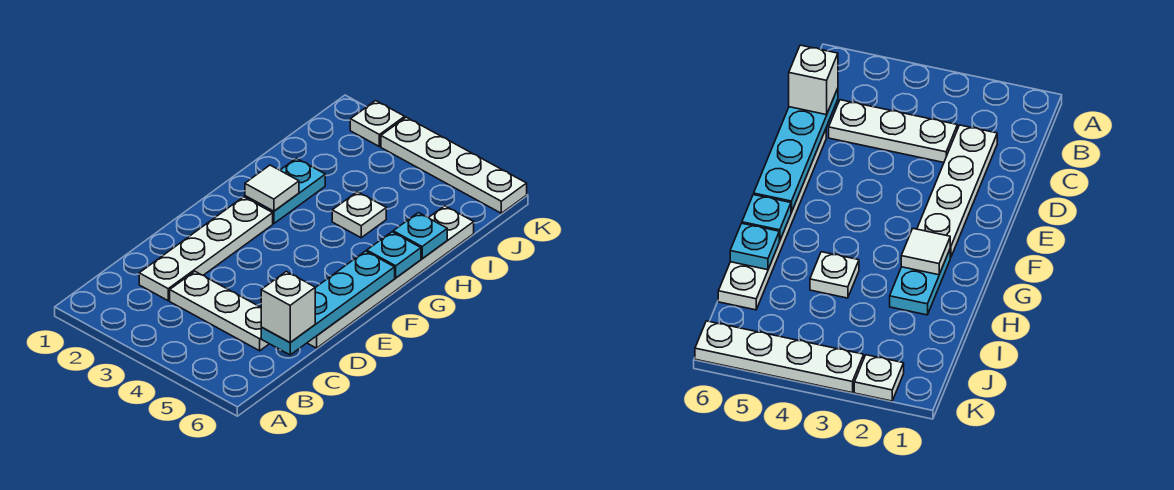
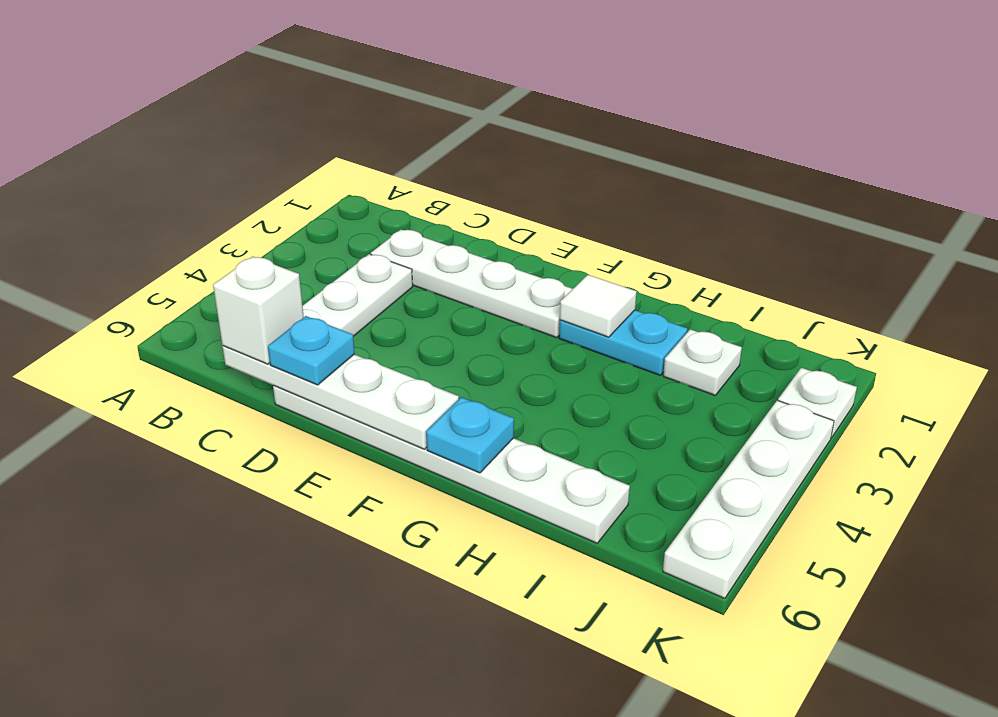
cyan 1x4 plate [261,251,395,355] -> white 1x4 plate [222,346,459,449]
white 1x1 plate [332,192,386,238] -> white 1x1 plate moved to [663,329,742,395]
cyan 1x1 plate [393,213,447,259] -> cyan 1x1 plate moved to [268,316,355,385]

